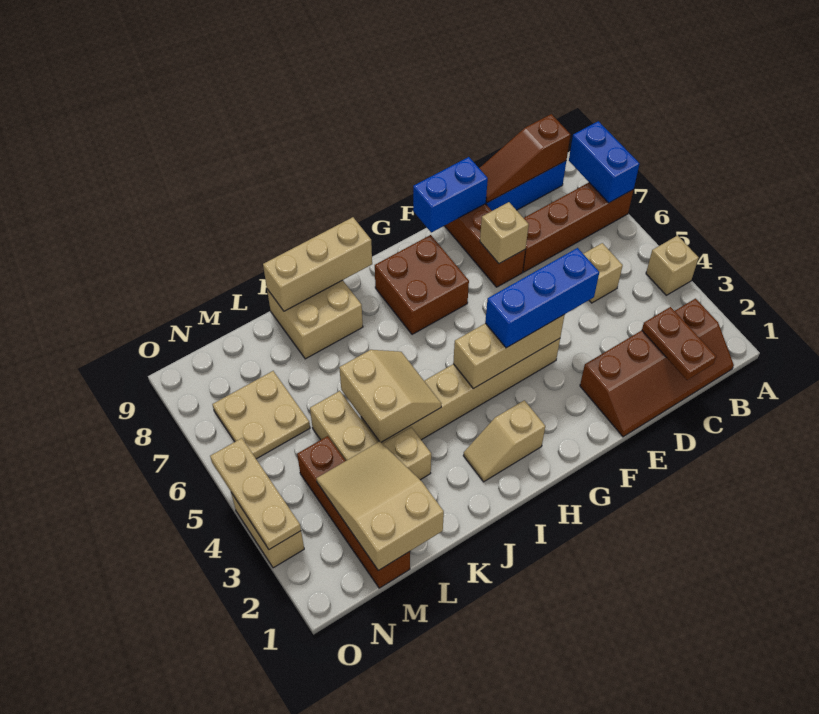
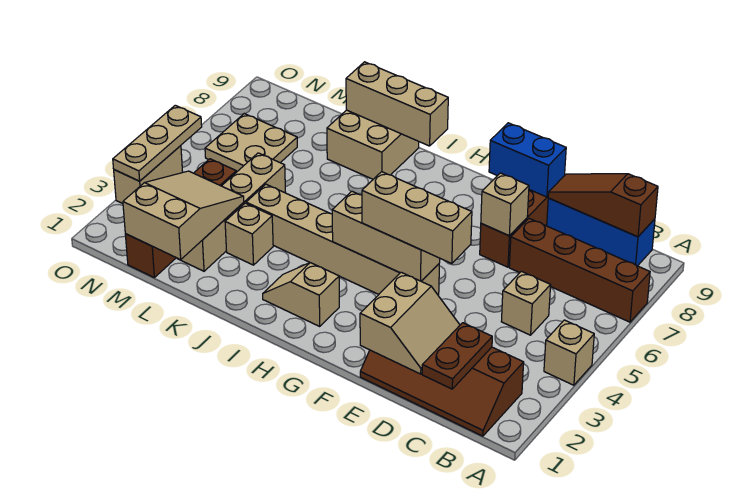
blue 1x2 brick [569,121,639,203] -> none
blue 1x3 brick [485,248,599,348] -> tan 1x3 brick [362,172,472,264]
brown 2x2 brick [375,235,469,334] -> none
tan 2x2 slope [339,350,441,442] -> tan 2x2 slope moved to [360,272,460,374]

